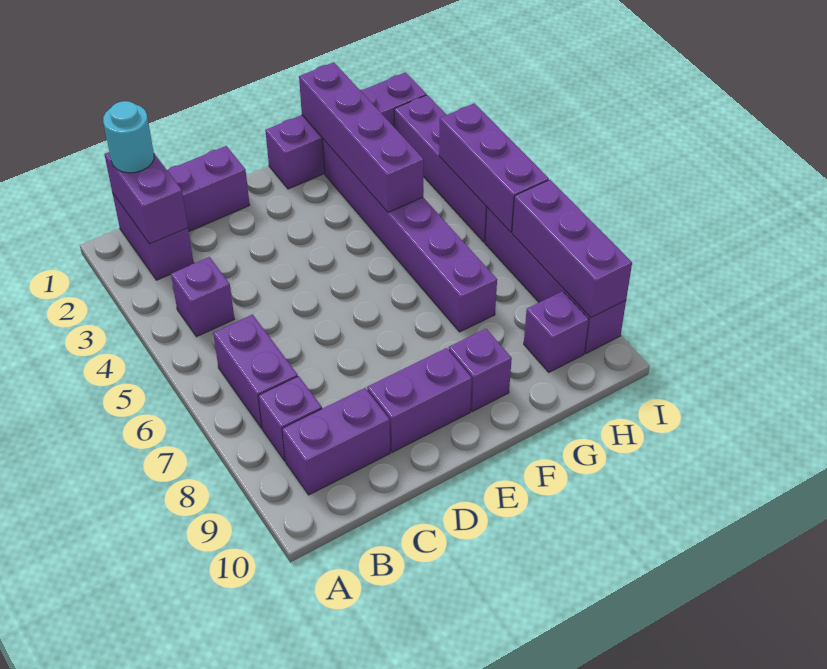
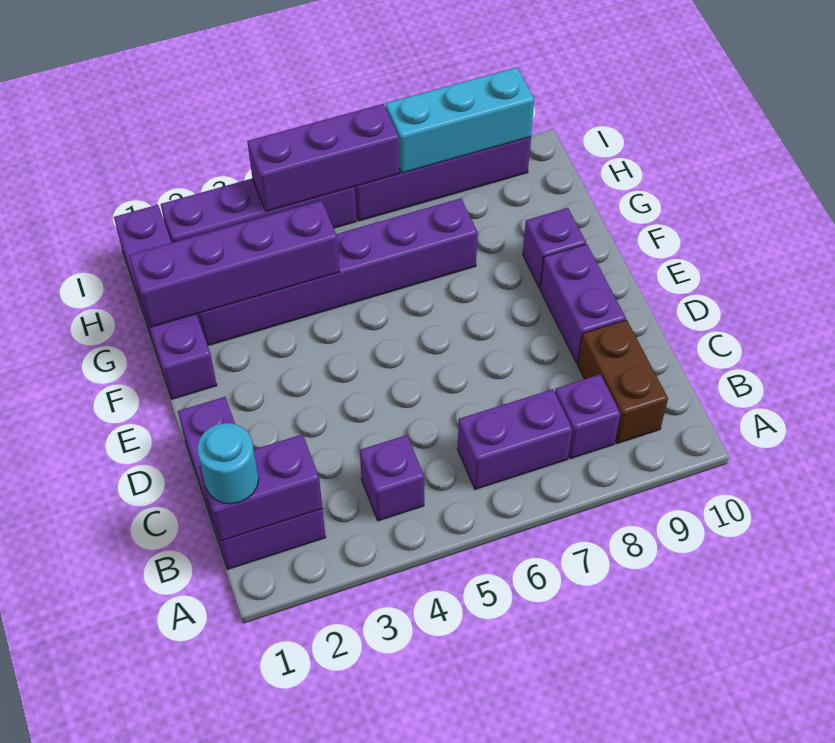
purple 1x2 brick [282,388,390,495] -> brown 1x2 brick [578,320,668,443]
purple 1x1 brick [524,291,589,372] -> none
purple 1x3 brick [512,180,632,318] -> cyan 1x3 brick [386,68,534,173]

